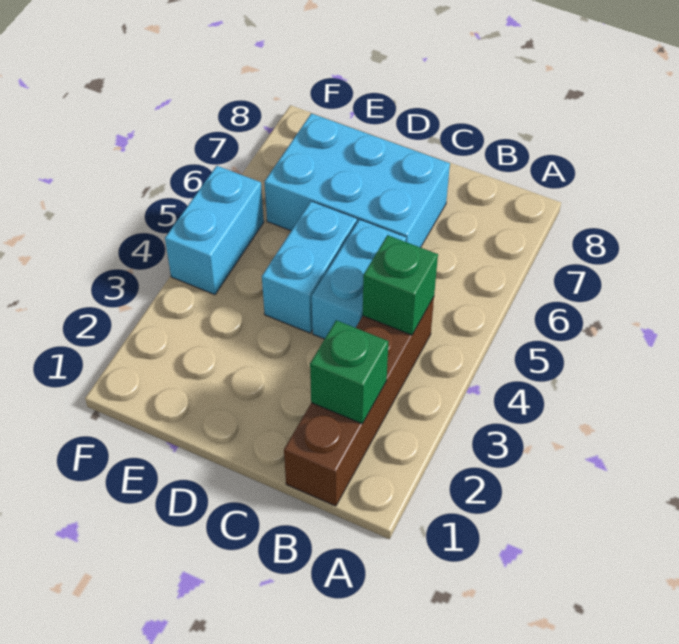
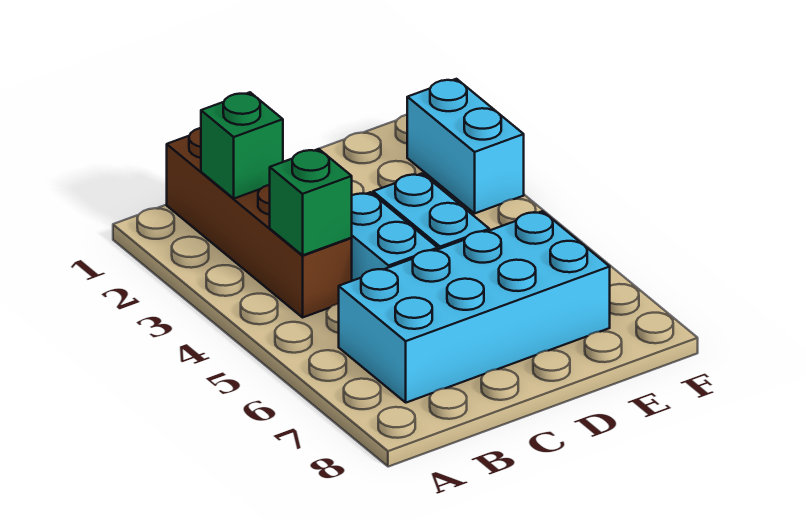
cyan 2x3 brick [265,113,450,248] -> cyan 2x4 brick [339,211,610,403]
cyan 1x2 brick [165,166,264,295] -> cyan 1x2 brick moved to [407,79,524,213]

